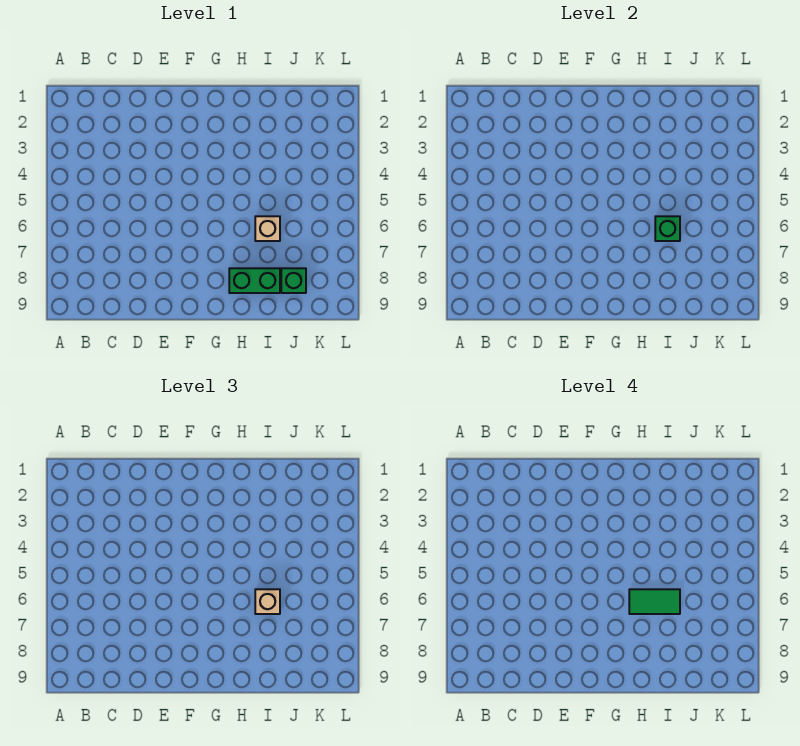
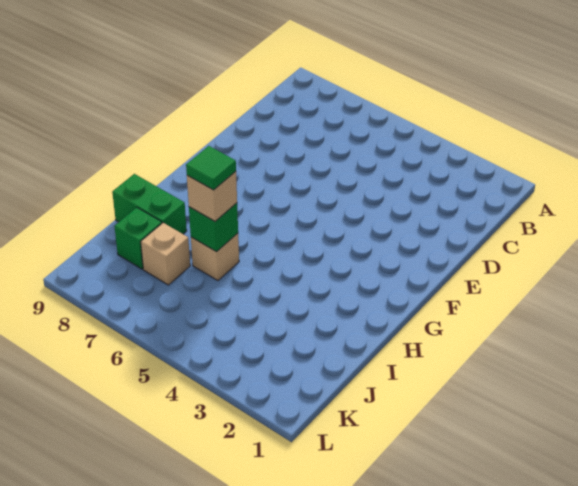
green 1x2 tile [629,589,680,614] -> green 1x1 tile [186,146,236,190]
green 1x2 brick [229,268,280,293] -> green 1x2 brick turned to [112,174,187,234]
none -> tan 1x1 brick [141,223,190,285]

